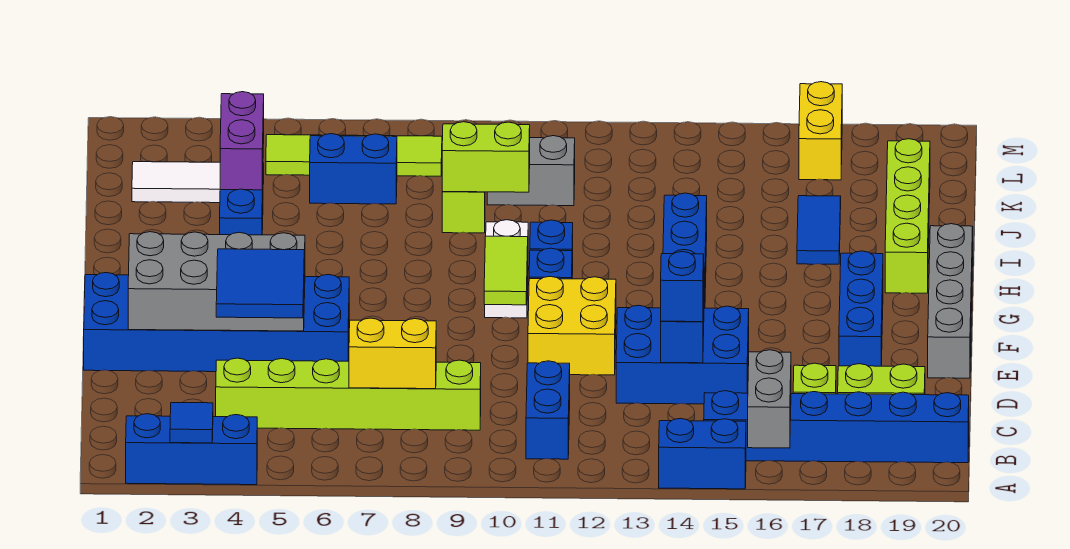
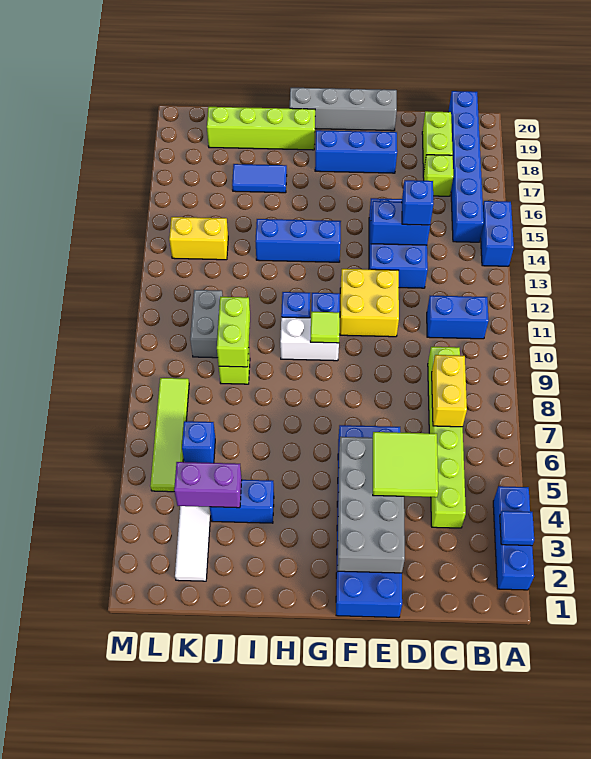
grey 1x2 brick [748,350,791,448] -> none
blue 2x2 tile [216,249,304,318] -> lime 2x2 tile [373,432,438,497]
lime 1x2 tile [484,236,528,305] -> lime 1x1 tile [310,312,340,343]
blue 1x2 brick [310,134,397,204] -> blue 1x1 brick [182,421,215,463]
yellow 1x2 brick [799,82,842,180] -> yellow 1x2 brick moved to [169,217,228,260]

